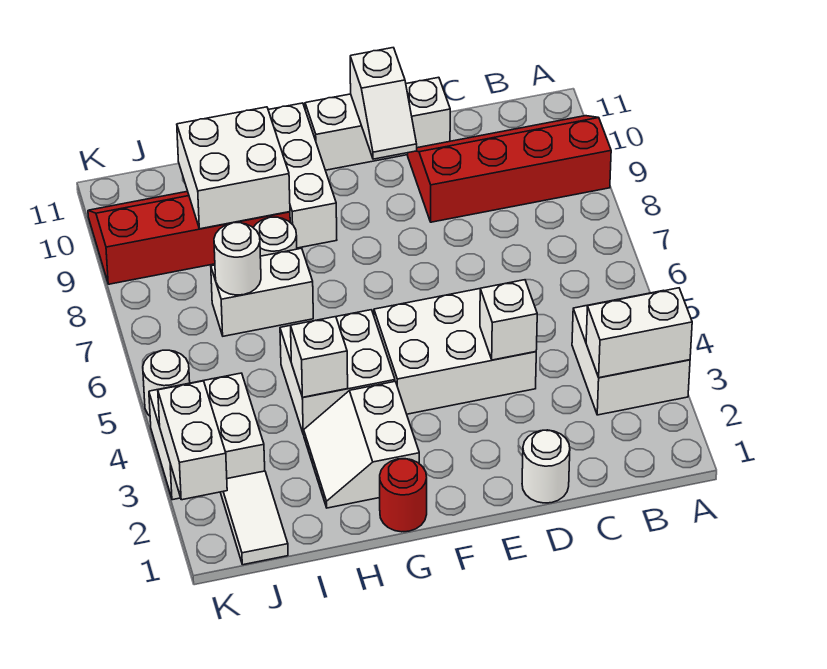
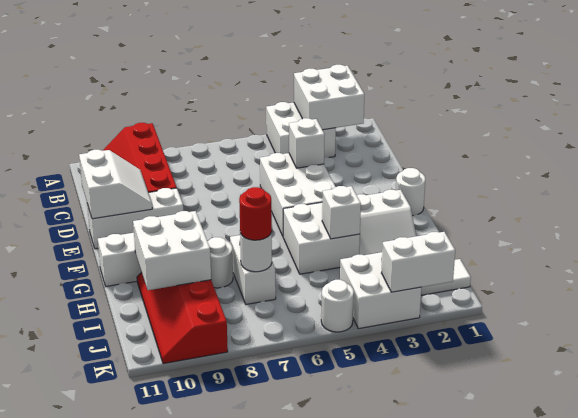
white 1x2 brick [586,288,692,378] -> white 2x2 brick [294,65,364,130]
white 1x1 round brick [522,430,570,503] -> white 1x1 round brick moved to [396,168,425,216]
white 1x3 brick [305,77,450,170] -> white 1x3 brick turned to [87,188,183,249]
white 1x2 slope [350,48,417,159] -> white 2x2 slope [79,150,152,219]
red 1x1 round brick [380,459,427,532] -> red 1x1 round brick moved to [239,187,272,240]

